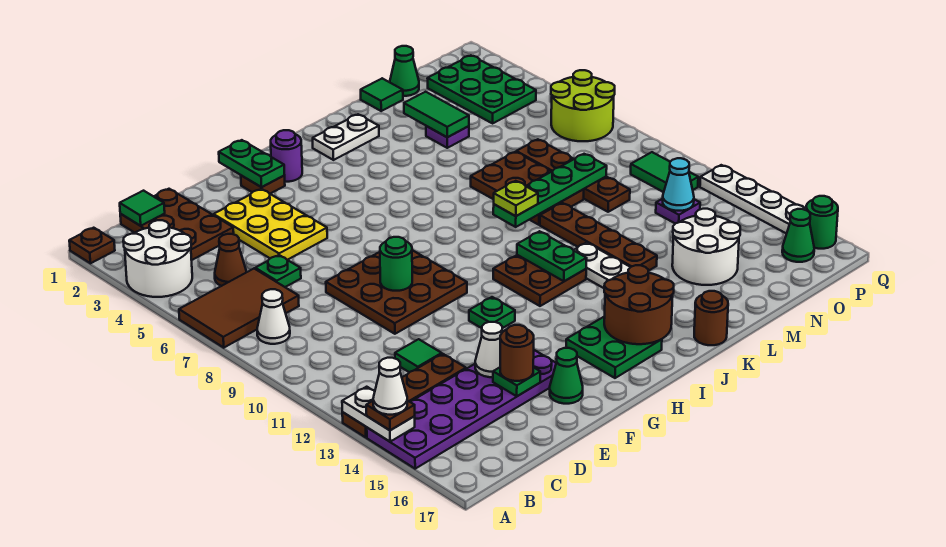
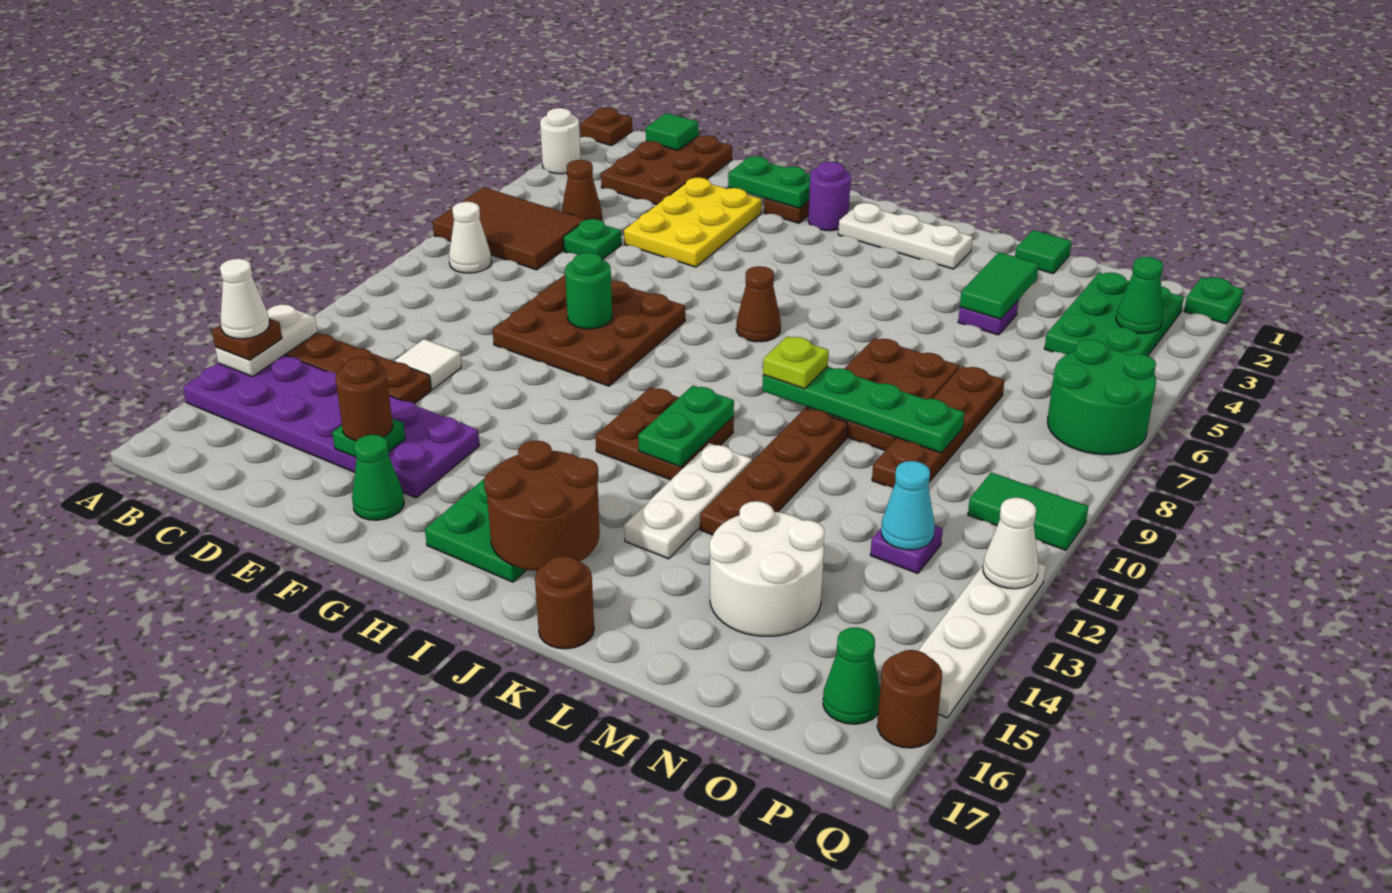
white 2x2 round brick [123,220,192,297] -> white 1x1 round brick [540,108,581,174]
green 1x1 tile [395,339,442,372] -> white 1x1 tile [395,339,461,389]
white 1x1 cone [475,322,502,377] -> white 1x1 cone moved to [983,498,1039,589]
green 1x2 plate [219,140,284,187] -> green 1x2 plate turned to [728,156,810,208]
green 1x1 plate [469,297,515,328] -> green 1x1 plate moved to [1184,277,1244,324]
none -> brown 1x1 cone [736,266,781,342]
white 1x2 plate [313,114,379,160] -> white 1x3 plate [838,203,973,269]
green 1x1 cone [390,46,419,96] -> green 1x1 cone moved to [1116,257,1163,333]
lime 2x2 round brick [551,70,615,141] -> green 2x2 round brick [1047,339,1156,455]
green 1x2 tile [631,152,698,192] -> green 1x2 tile turned to [968,473,1089,550]
green 1x1 round brick [806,196,838,249] -> brown 1x1 round brick [877,650,942,748]

